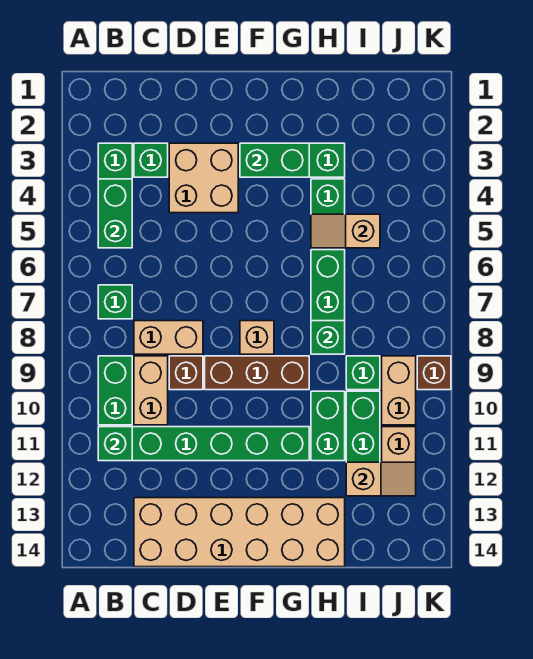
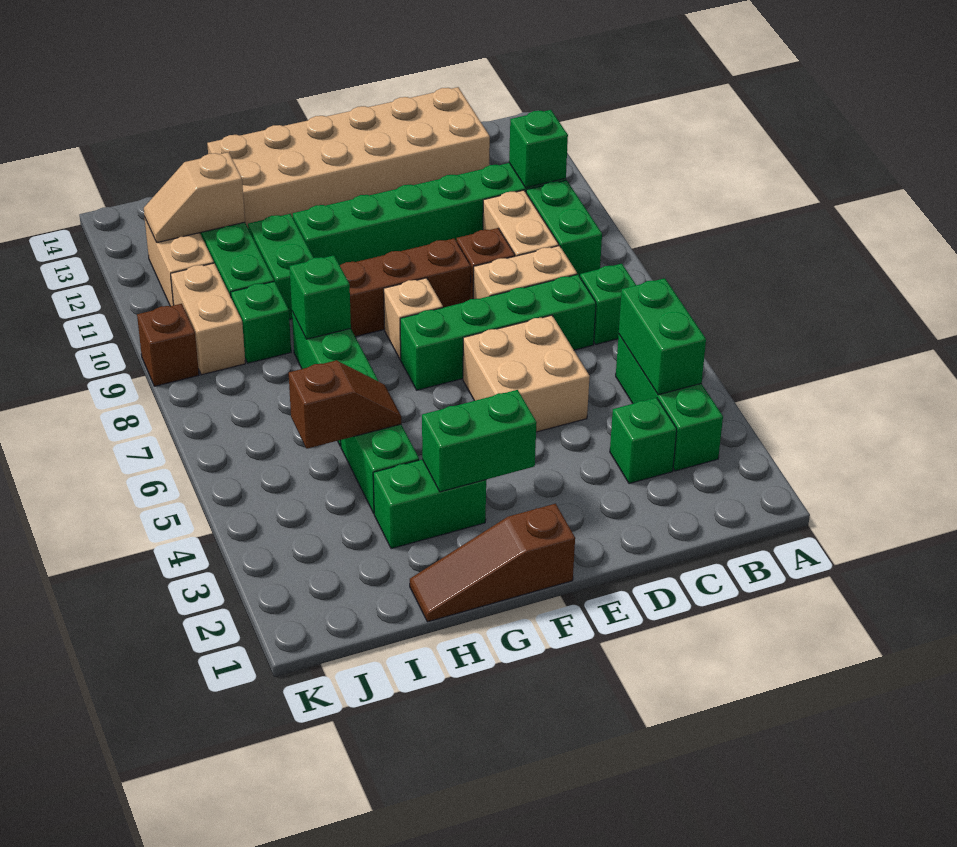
none -> green 1x4 brick [400,274,596,390]
tan 2x2 brick [169,143,238,213] -> tan 2x2 brick moved to [463,315,590,432]
none -> brown 1x3 slope [410,504,575,622]
tan 1x2 slope [311,214,380,248] -> brown 1x2 slope [289,360,401,449]

